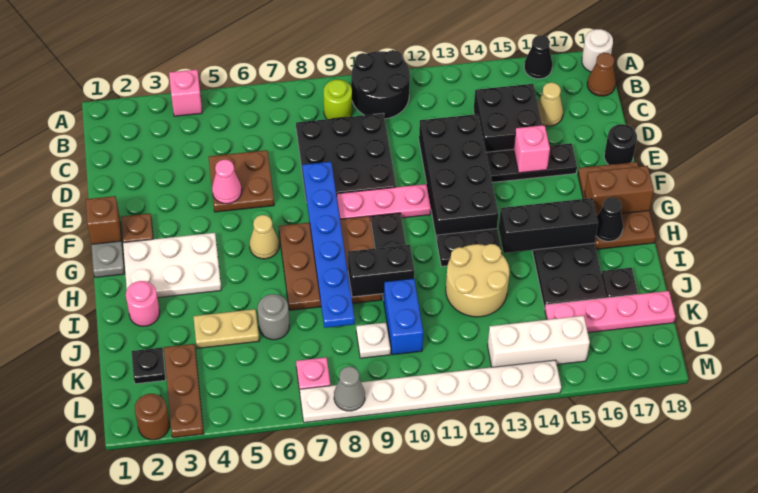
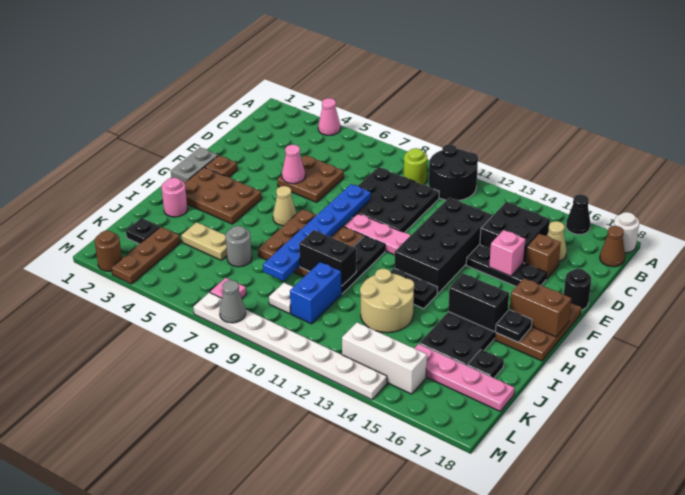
pink 1x1 brick [169,70,202,116] -> pink 1x1 cone [318,98,340,135]
brown 1x1 brick [86,196,121,244] -> brown 1x1 brick moved to [525,234,561,279]
white 2x3 plate [123,233,221,298] -> brown 2x3 plate [185,167,262,224]
black 1x3 brick [499,198,598,253] -> black 1x2 brick [448,273,509,331]
black 1x1 cone [596,197,623,241] -> black 1x1 plate [495,310,532,342]

